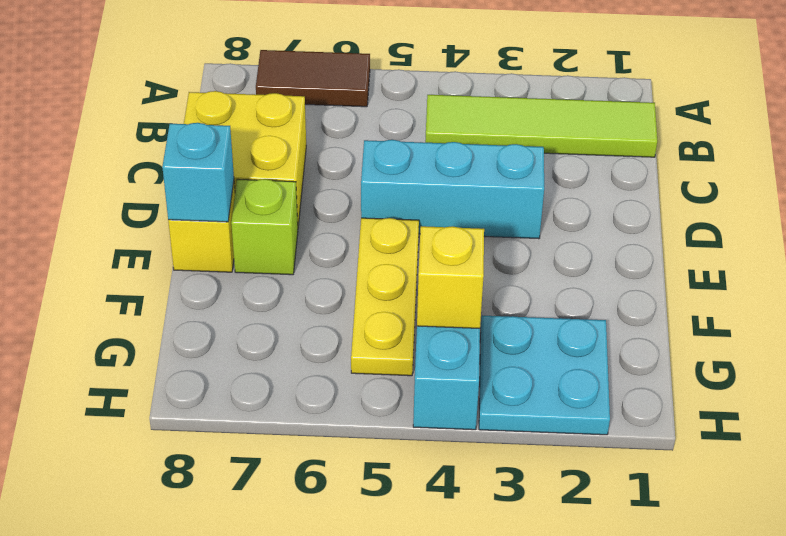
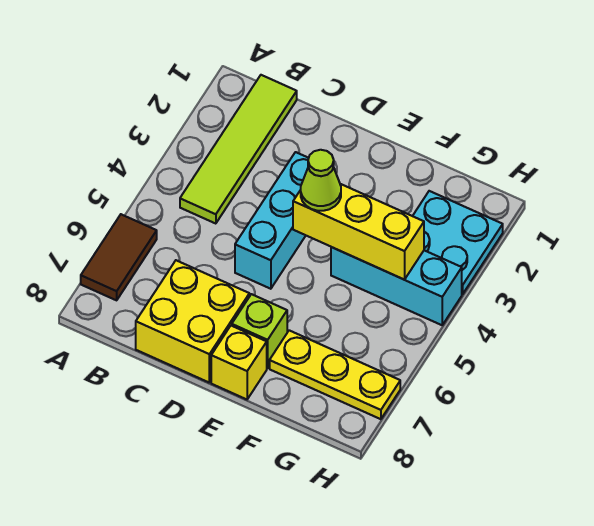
none -> lime 1x1 cone [301,150,341,211]
yellow 1x3 plate [351,218,419,376] -> yellow 1x3 plate moved to [270,330,400,419]
cyan 1x1 brick [162,123,234,222] -> none
yellow 1x1 brick [417,226,484,328] -> yellow 1x3 brick [293,184,424,280]

